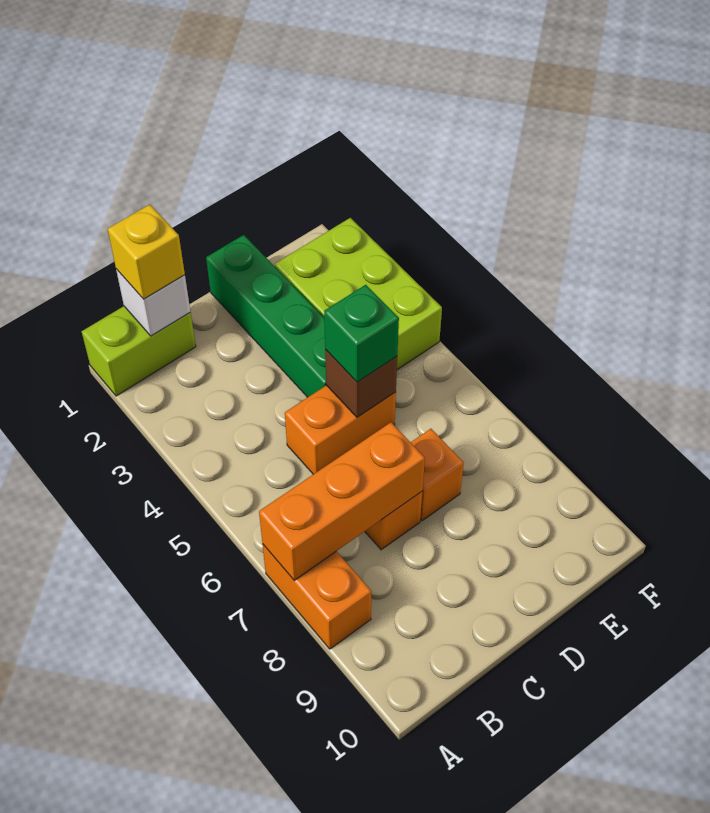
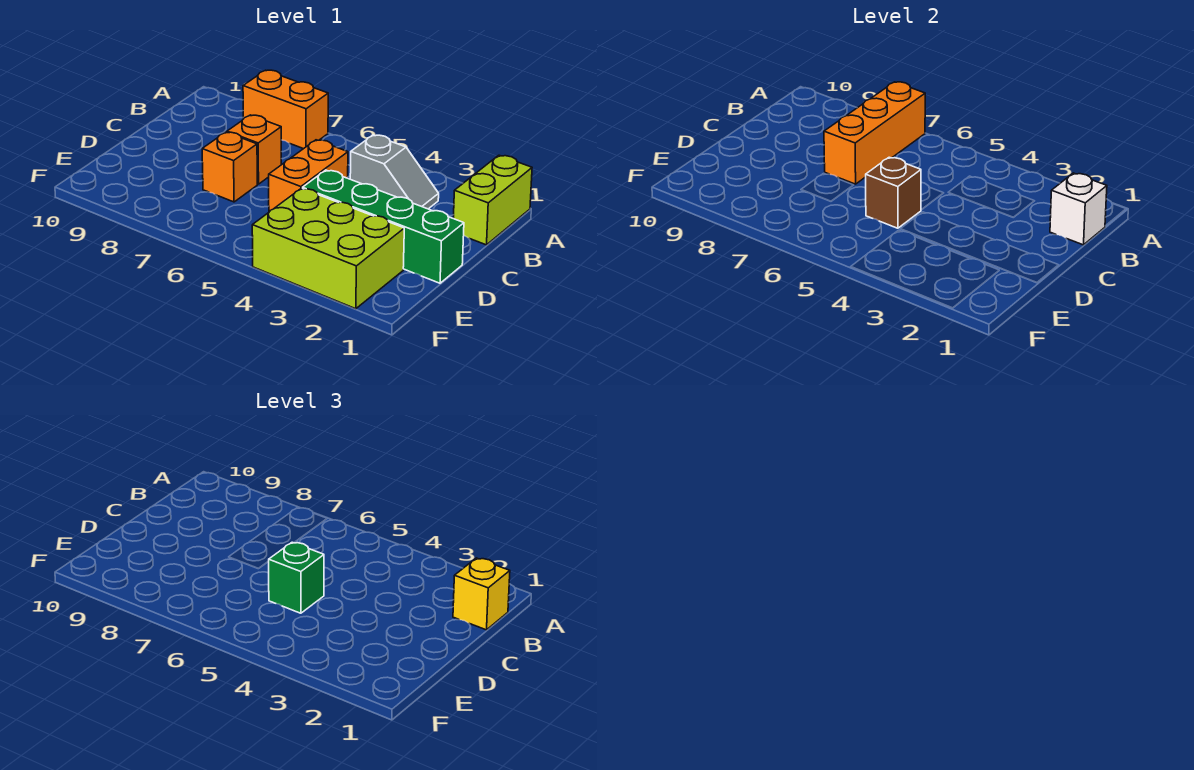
none -> grey 1x2 slope [350,135,439,209]

